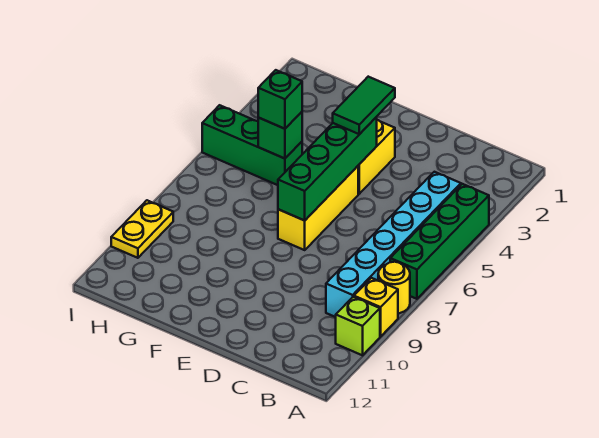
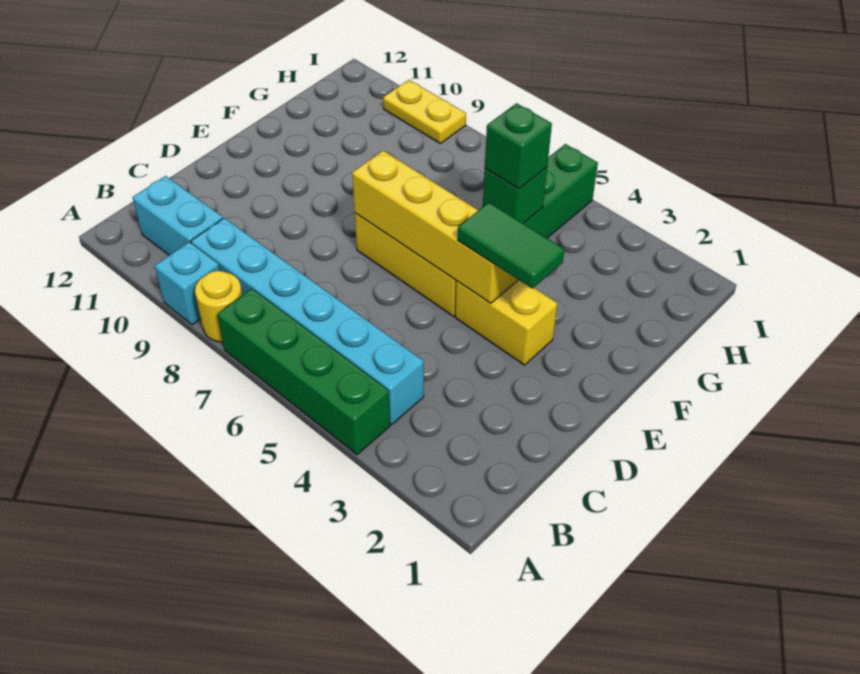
yellow 1x1 brick [354,278,398,337] -> cyan 1x1 brick [155,242,220,325]
lime 1x1 brick [336,297,380,355] -> none
none -> cyan 1x2 brick [133,176,223,255]
green 1x4 brick [278,117,377,220] -> yellow 1x4 brick [352,151,518,303]

